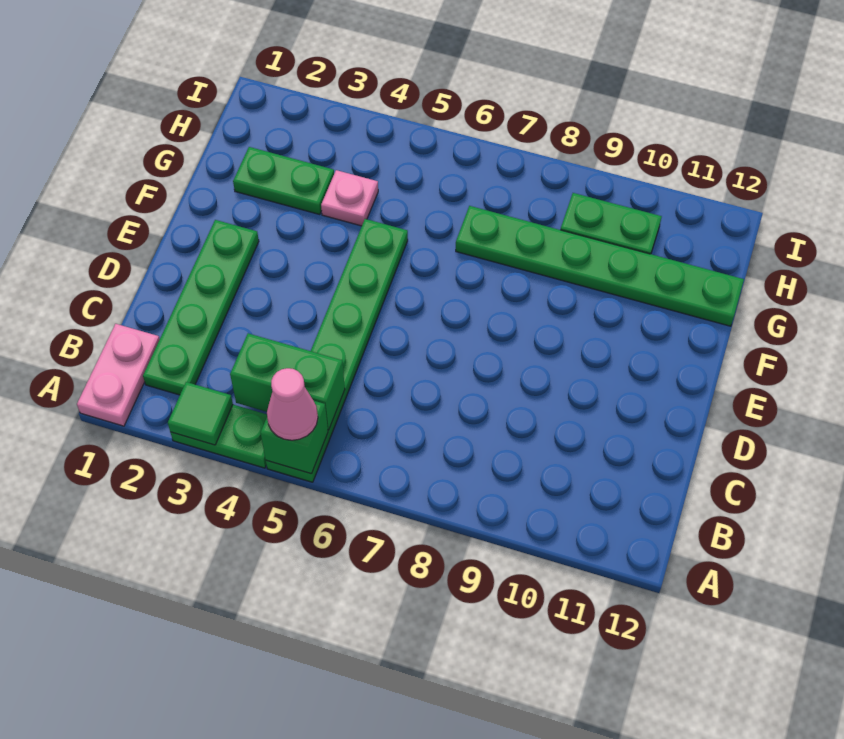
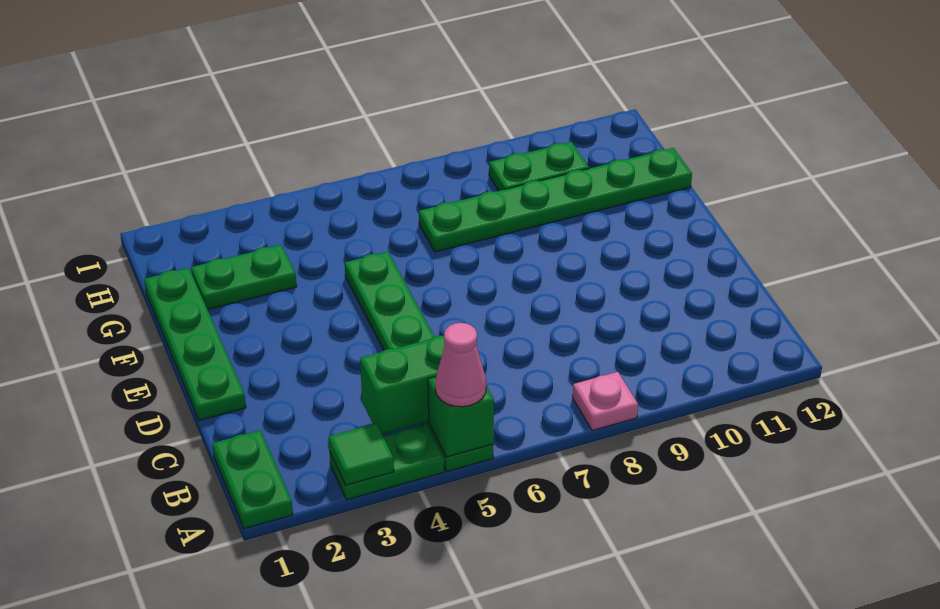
pink 1x2 plate [77,324,160,426] -> green 1x2 plate [212,430,293,529]
green 1x4 plate [143,220,259,395] -> green 1x4 plate moved to [144,268,246,420]
pink 1x1 plate [321,170,378,226] -> pink 1x1 plate moved to [573,372,638,431]

